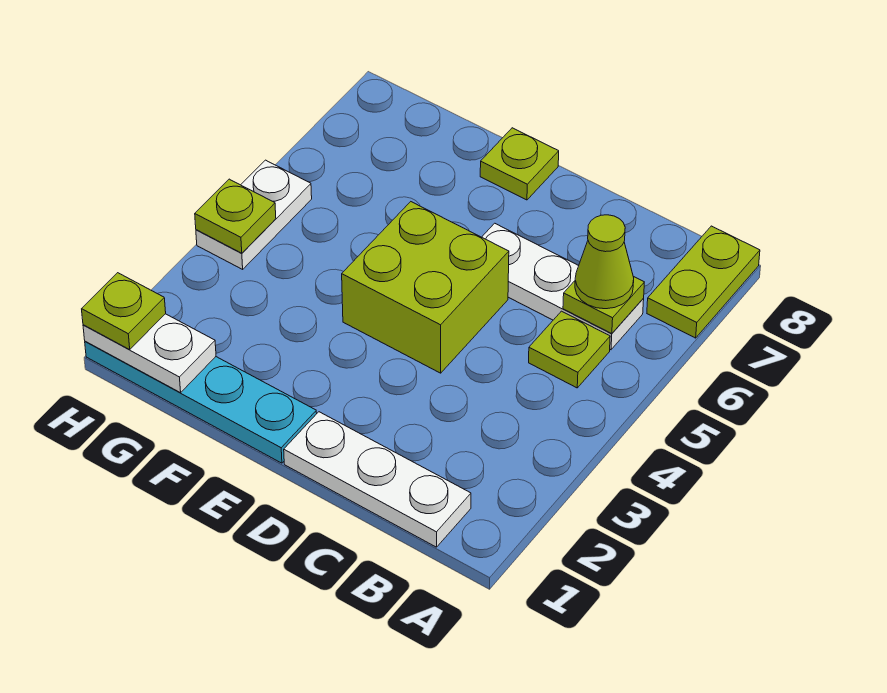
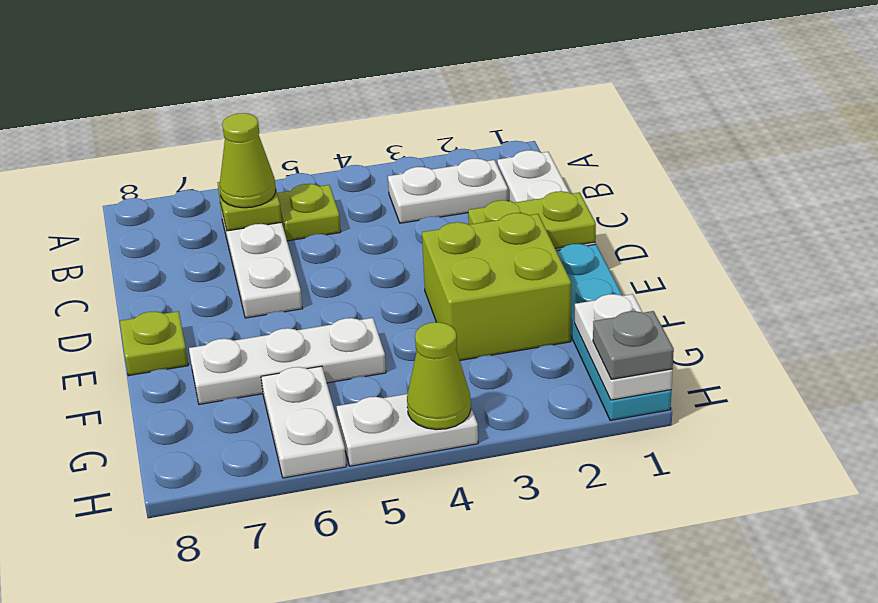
lime 1x2 plate [647,226,760,338] -> lime 1x2 plate moved to [468,191,596,248]
none -> white 1x2 plate [388,159,508,223]
lime 2x2 brick [342,202,509,373] -> lime 2x2 brick moved to [422,213,571,360]
none -> white 1x3 plate [189,318,386,404]
none -> white 1x2 plate [261,366,346,478]
lime 1x1 plate [82,273,166,349] -> grey 1x1 plate [593,311,674,379]
lime 1x1 plate [195,179,276,253] -> lime 1x1 cone [407,322,471,430]

